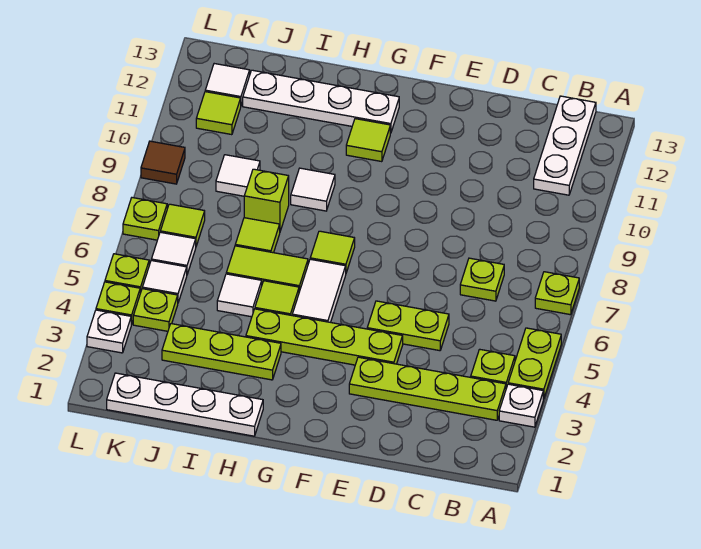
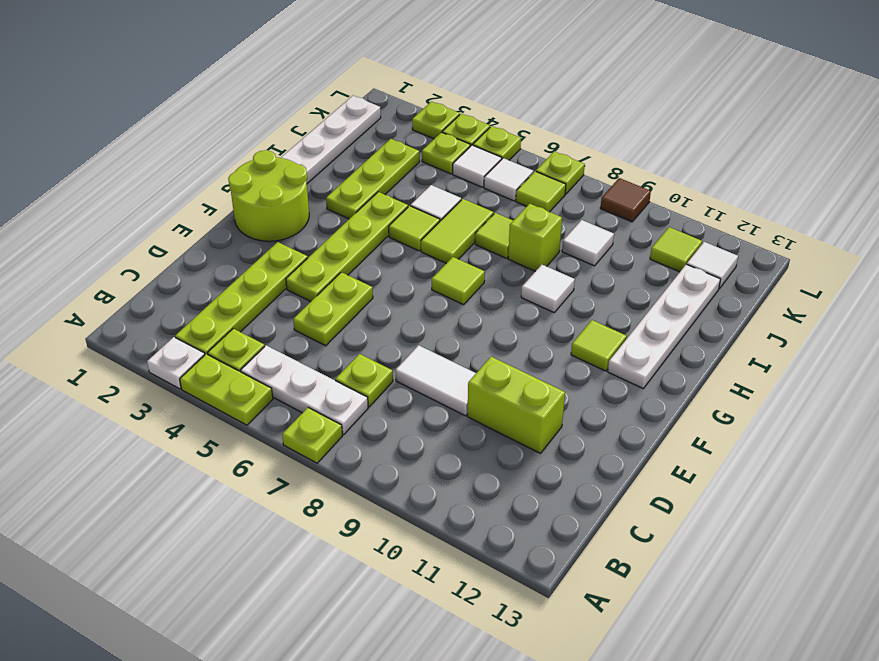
white 1x3 plate [534,96,596,195] -> white 1x3 plate moved to [241,345,368,434]
none -> lime 1x2 brick [467,357,565,453]
none -> lime 2x2 round brick [228,150,309,241]
white 1x2 tile [292,259,346,322] -> white 1x2 tile moved to [396,345,476,416]
white 1x1 plate [87,310,131,353] -> lime 1x1 plate [412,102,460,139]

